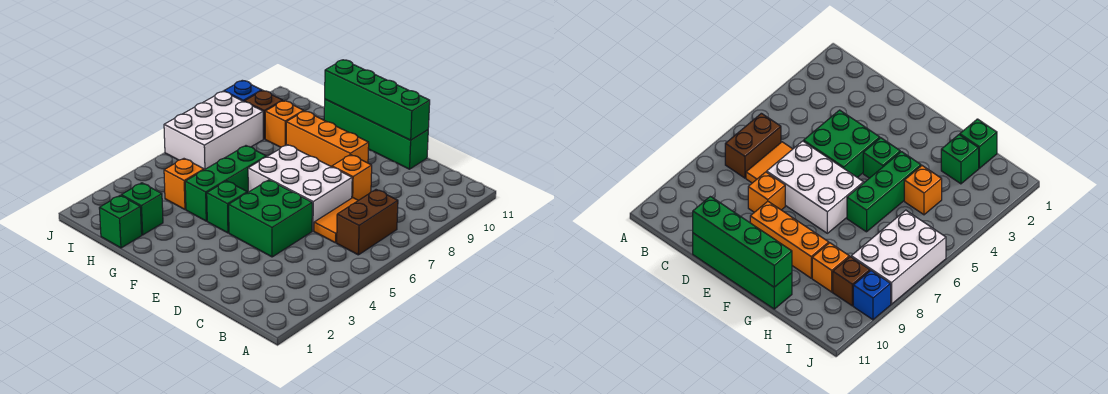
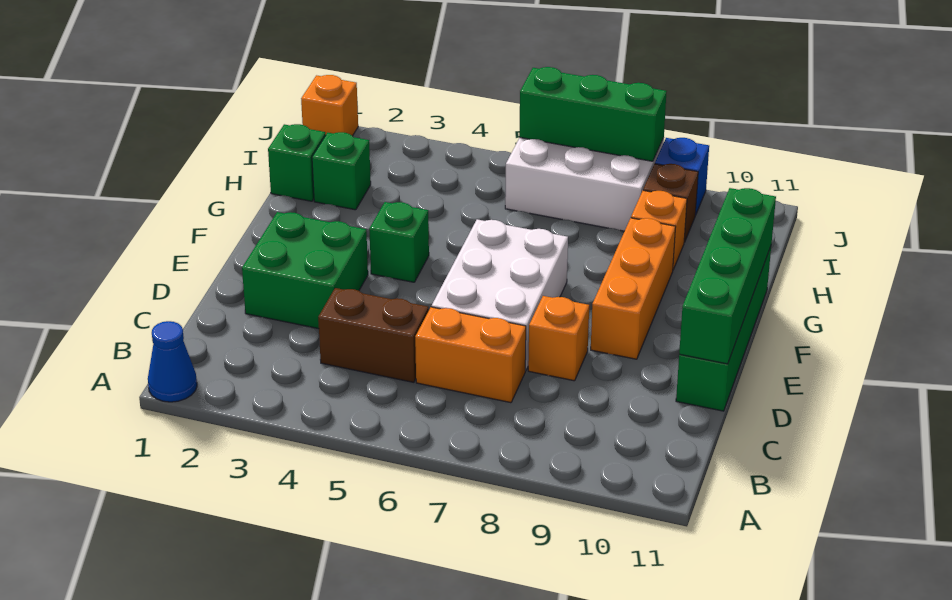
none -> blue 1x1 cone [148,321,197,402]
brown 1x2 brick [337,190,398,255] -> brown 1x2 brick moved to [318,288,429,382]
orange 1x2 tile [314,198,358,243] -> orange 1x2 brick [415,307,526,403]
green 2x2 brick [229,180,312,257] -> green 2x2 brick moved to [242,212,368,329]
green 1x3 brick [185,146,266,221] -> green 1x3 brick moved to [519,67,667,161]
orange 1x1 brick [164,159,204,209] -> orange 1x1 brick moved to [301,75,358,136]

